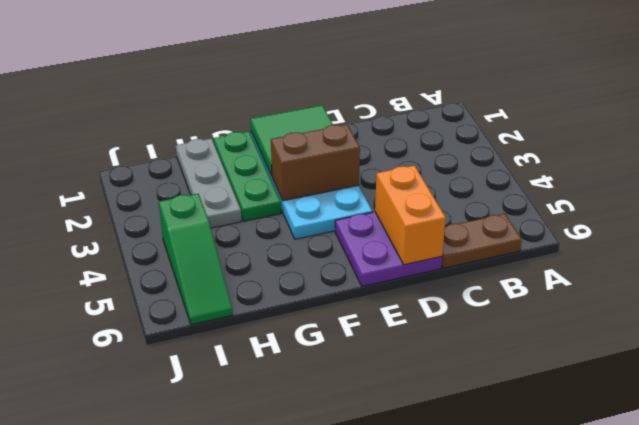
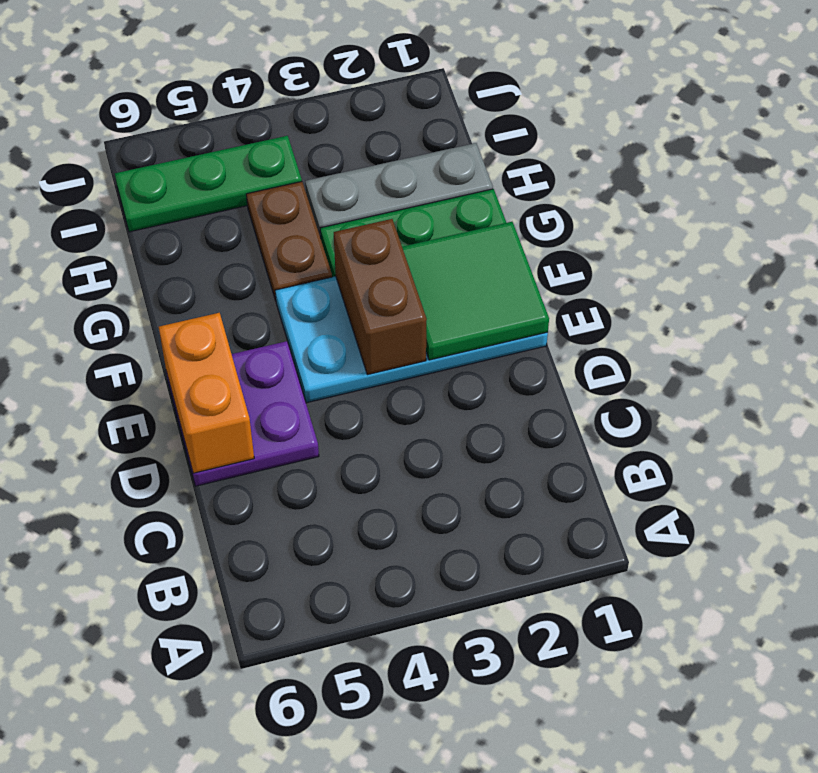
brown 1x2 plate [441,214,522,268] -> brown 1x2 plate moved to [246,182,332,300]
orange 1x2 brick [375,165,446,265] -> orange 1x2 brick turned to [159,313,254,473]
green 1x3 slope [159,194,232,325] -> green 1x3 plate [115,136,302,232]

